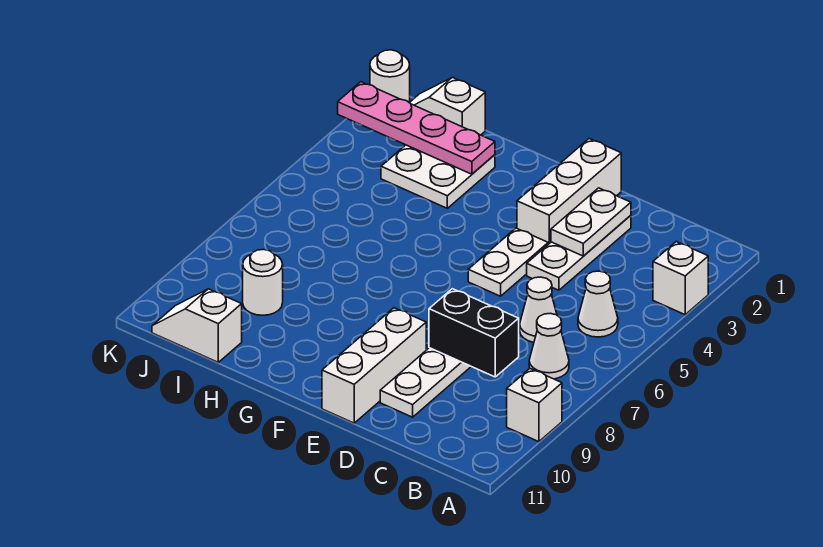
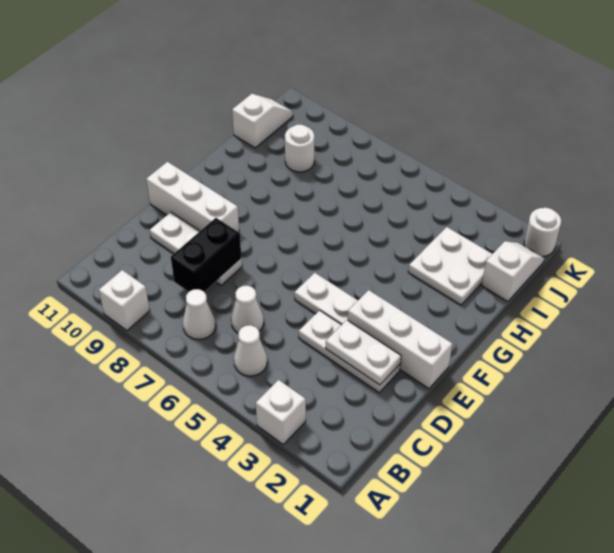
pink 1x4 plate [338,82,495,174] -> none

